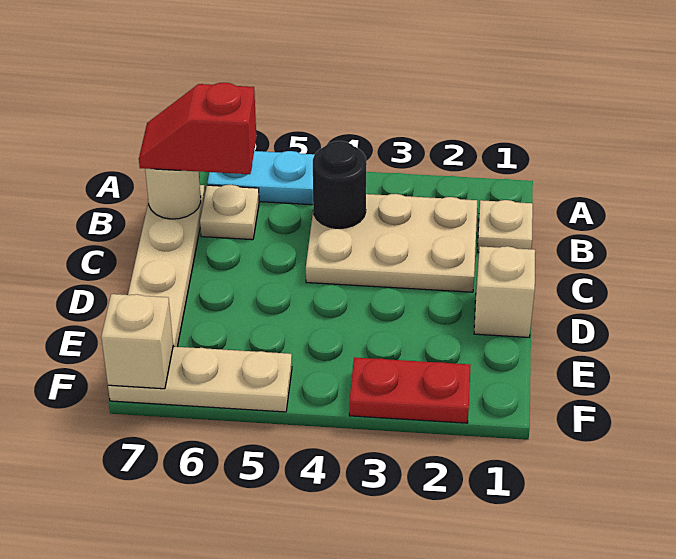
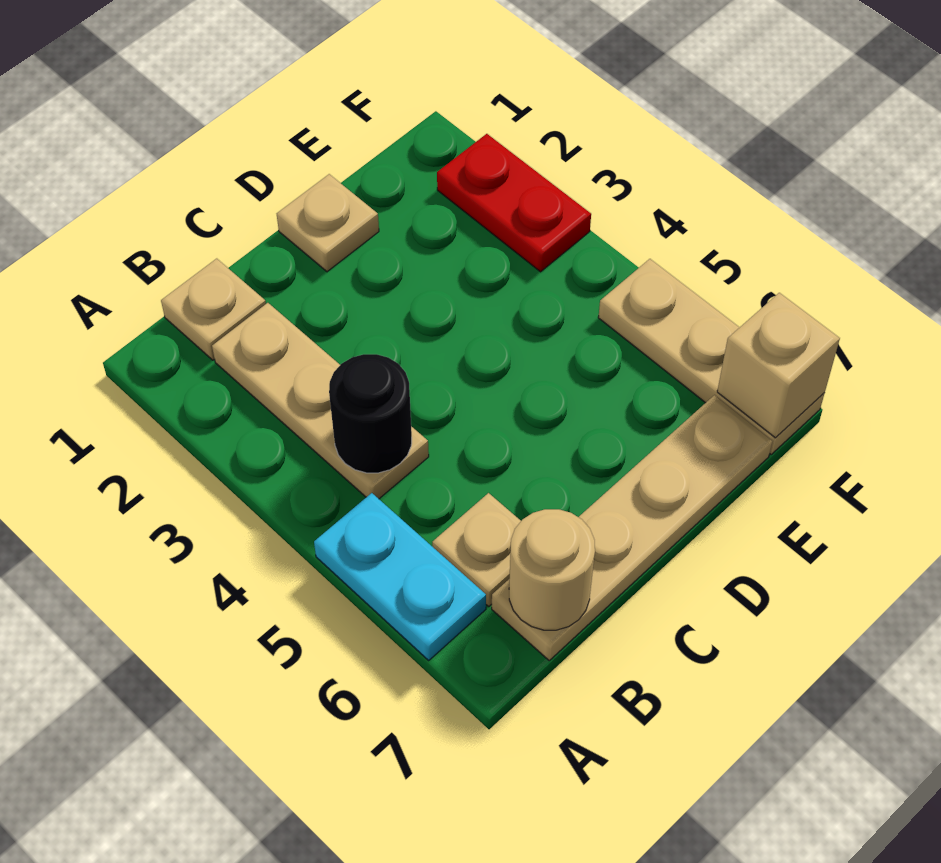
tan 2x3 plate [306,194,477,292] -> tan 1x3 plate [212,303,429,499]
red 1x2 slope [139,83,256,174] -> none
tan 1x1 brick [474,246,535,337] -> tan 1x1 plate [277,174,379,272]

